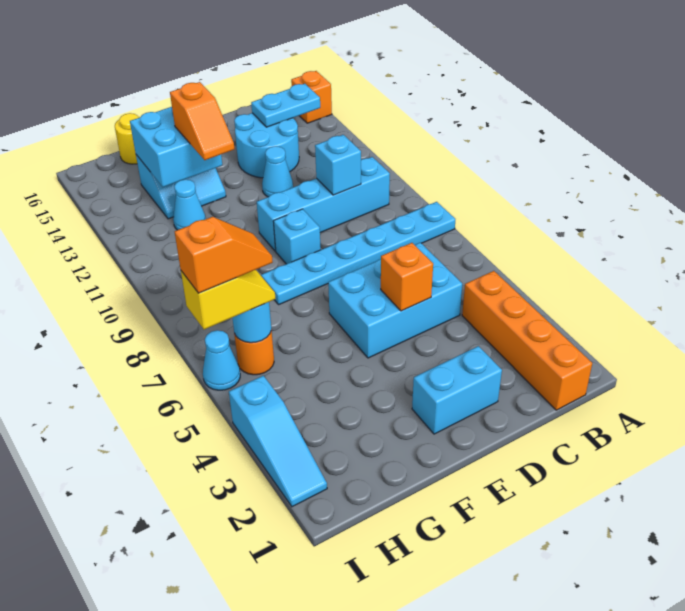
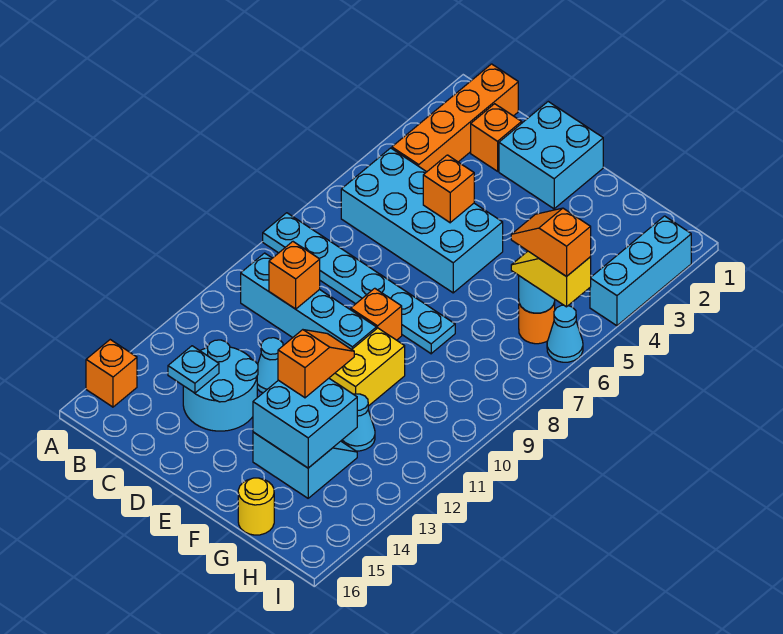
cyan 1x2 plate [251,84,320,127] -> cyan 1x1 plate [168,346,219,393]
none -> orange 1x1 brick [471,104,522,171]
cyan 2x3 brick [328,243,462,358] -> cyan 2x4 brick [341,148,503,293]
cyan 1x1 brick [315,135,361,195] -> orange 1x1 brick [269,242,320,309]
cyan 1x2 brick [412,346,502,434] -> cyan 2x2 brick [499,102,603,209]
cyan 1x1 brick [273,209,321,264] -> orange 1x1 brick [351,288,402,340]
none -> yellow 1x2 brick [329,328,405,406]
cyan 1x3 slope [229,376,327,507] -> cyan 1x3 brick [590,216,691,326]

